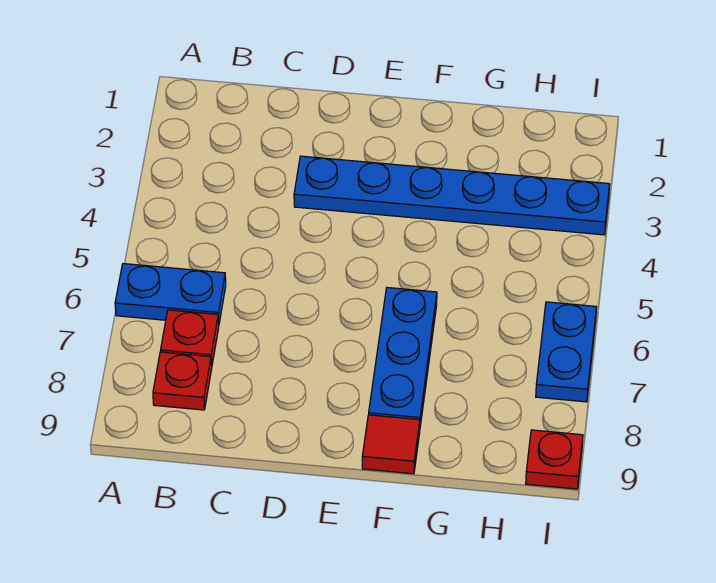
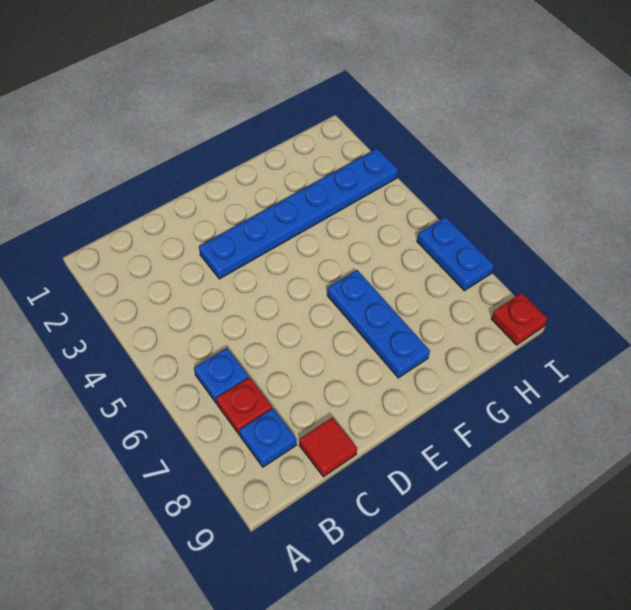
blue 1x2 plate [115,264,226,323] -> blue 1x1 plate [194,348,249,403]
red 1x1 plate [153,352,212,410] -> blue 1x1 plate [239,408,297,467]
red 1x1 tile [362,415,420,474] -> red 1x1 tile moved to [299,417,357,477]

